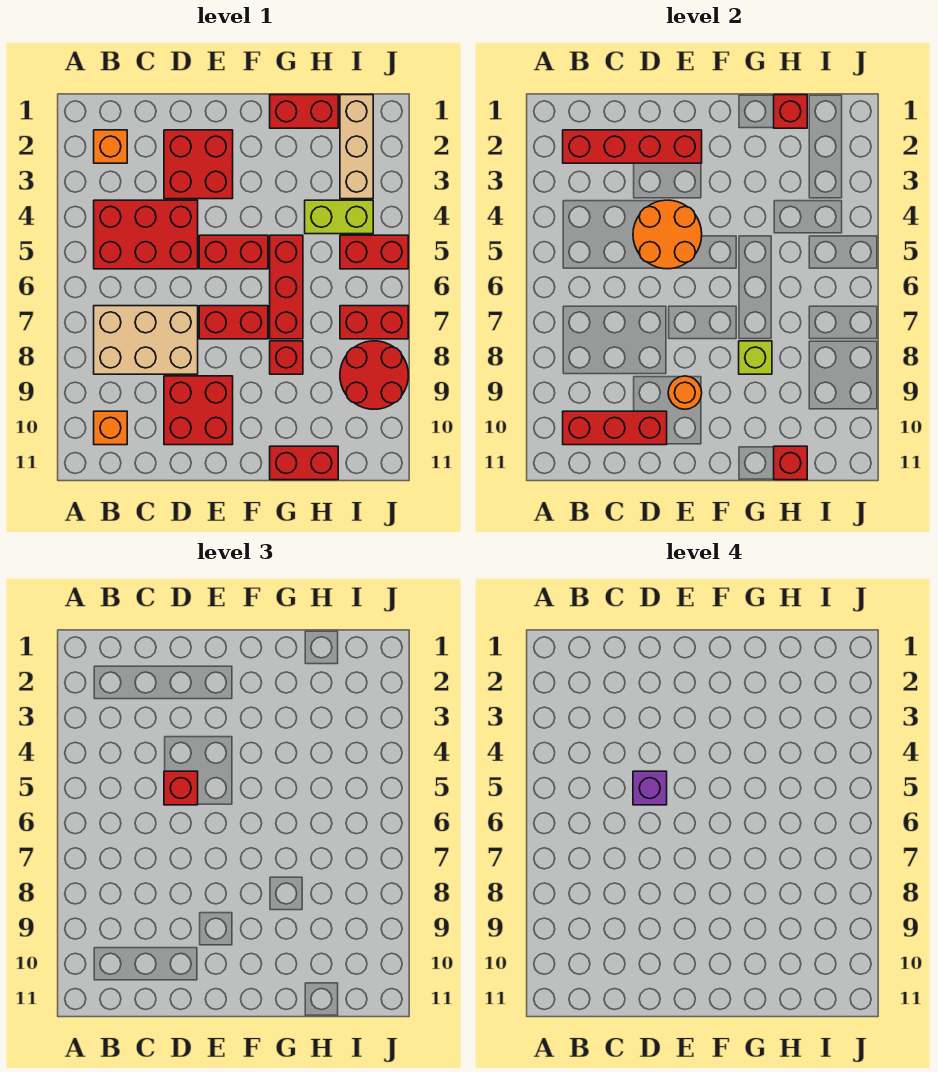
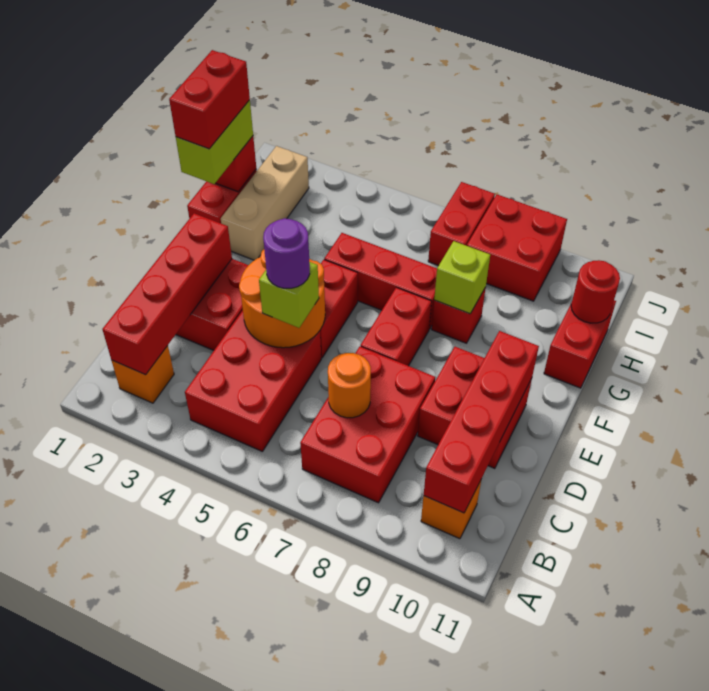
tan 2x3 brick [94,306,198,374] -> red 2x3 brick [300,346,435,503]
red 1x3 brick [563,411,667,445] -> red 1x4 brick [424,331,539,513]
red 1x1 brick [164,771,198,805] -> lime 1x1 brick [259,262,319,328]
purple 1x1 brick [633,771,667,805] -> purple 1x1 round brick [263,218,310,288]
orange 1x1 round brick [668,376,702,409] -> orange 1x1 round brick moved to [328,353,371,418]
lime 1x2 brick [305,200,373,234] -> lime 1x2 brick moved to [176,100,253,184]
red 1x1 brick [774,446,807,480] -> red 1x1 round brick [571,260,620,323]
tan 1x3 brick [340,95,373,199] -> tan 1x3 brick turned to [221,146,309,260]
red 1x2 brick [340,235,408,269] -> red 1x2 brick moved to [169,50,250,149]
red 2x2 round brick [340,341,408,409] -> red 2x2 brick [467,195,567,301]

